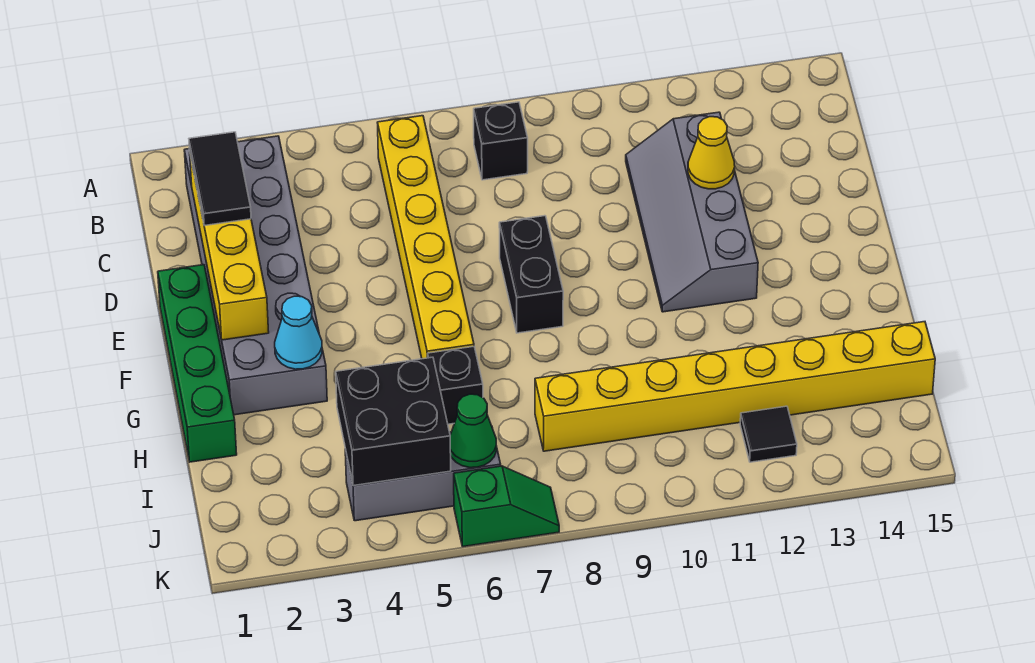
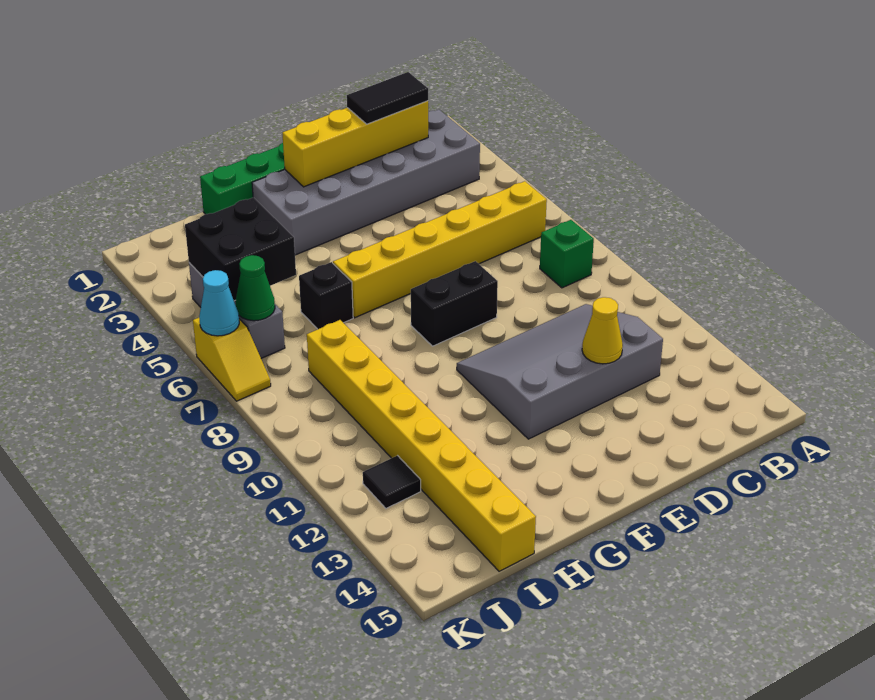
black 1x1 brick [474,102,528,180] -> green 1x1 brick [540,220,594,288]
grey 2x4 slope [626,112,758,312] -> grey 3x4 slope [457,304,663,439]
cyan 1x1 cone [275,296,322,369] -> cyan 1x1 cone moved to [199,270,239,336]
green 1x2 slope [454,466,559,547] -> yellow 1x2 slope [193,318,271,401]

